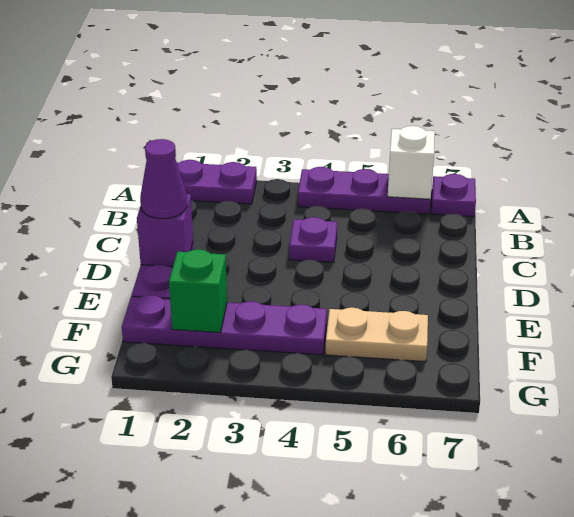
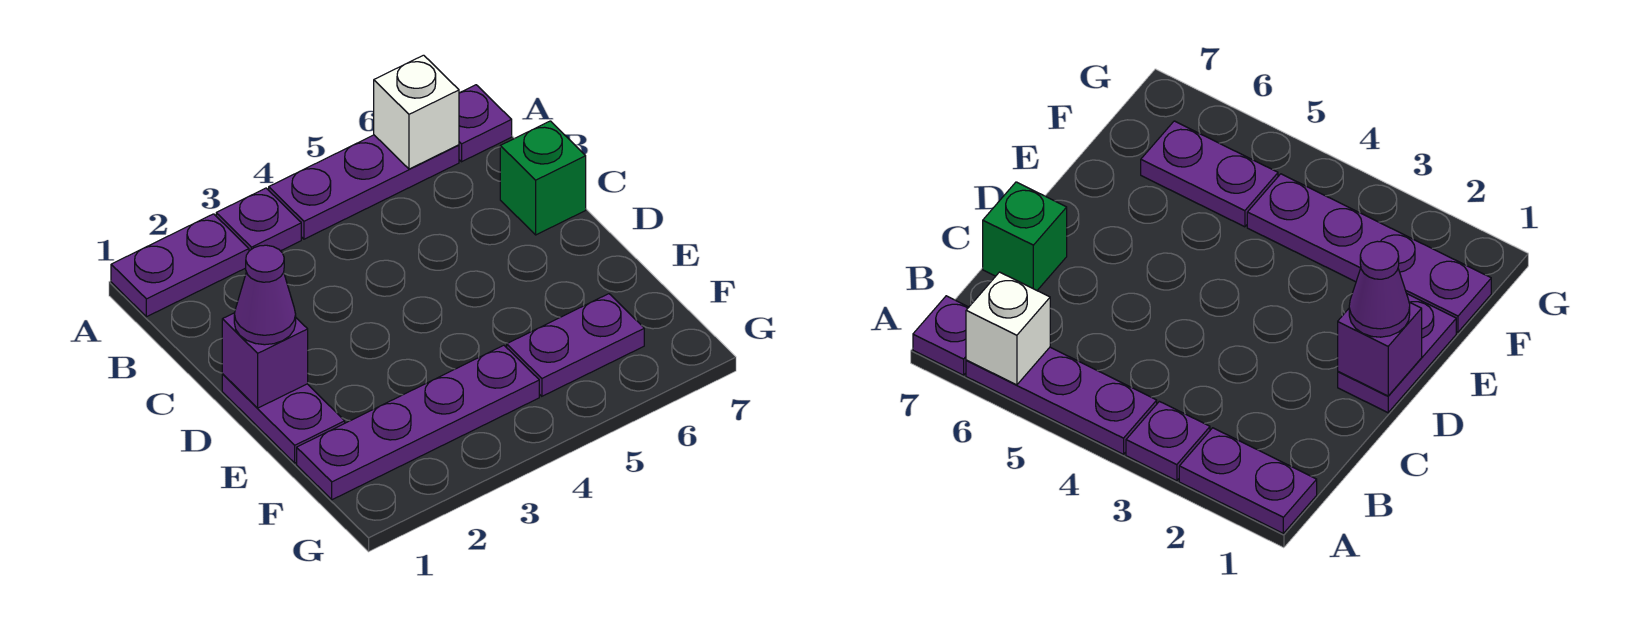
purple 1x1 plate [289,217,337,262] -> purple 1x1 plate moved to [216,188,301,251]
green 1x1 brick [169,250,227,333] -> green 1x1 brick moved to [500,121,586,235]
tan 1x2 plate [326,308,428,362] -> purple 1x2 plate [507,294,644,396]

